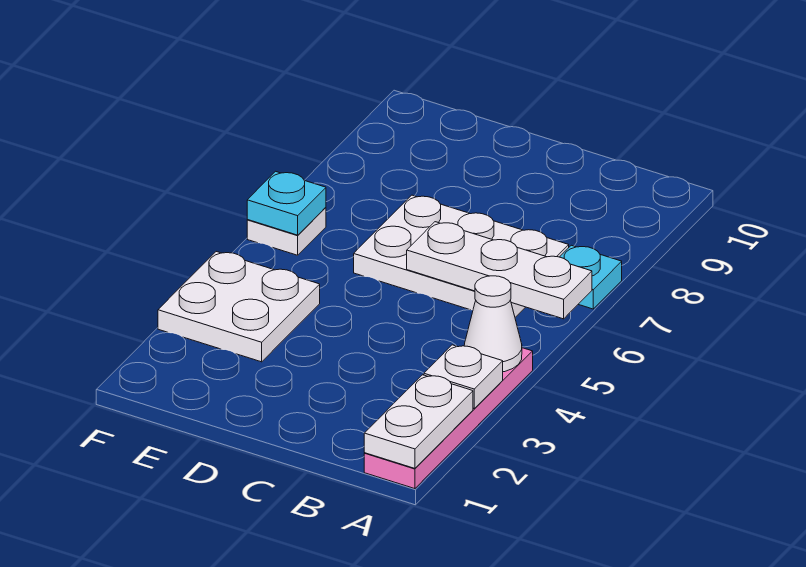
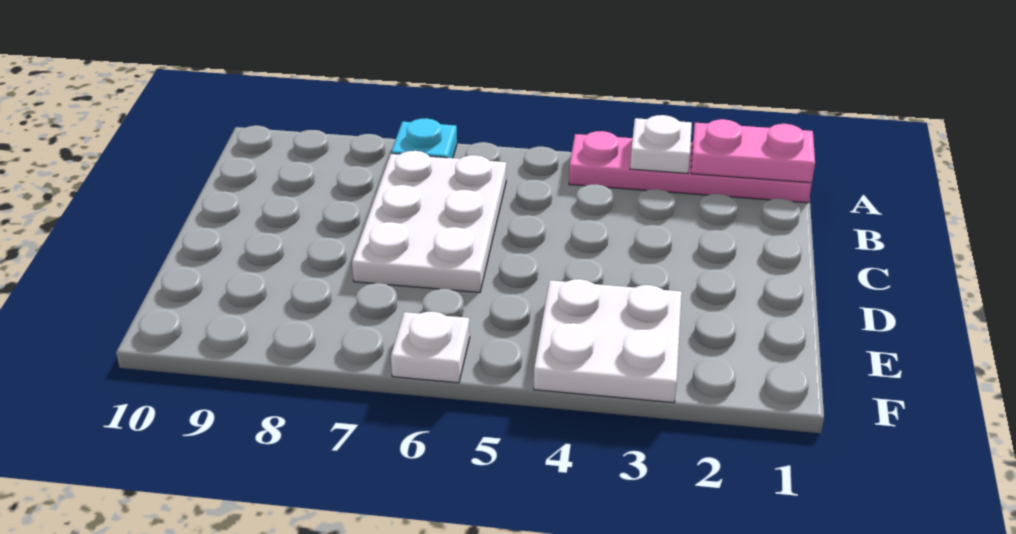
white 1x2 plate [364,375,473,468] -> pink 1x2 plate [691,119,815,183]
white 1x1 cone [464,276,522,372] -> none
white 1x3 plate [407,222,592,319] -> none
cyan 1x1 plate [247,171,326,235] -> none

